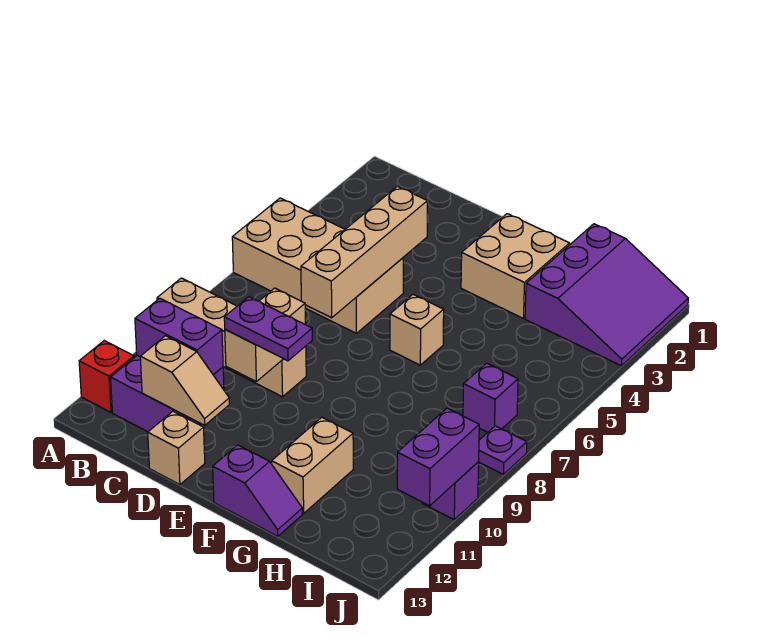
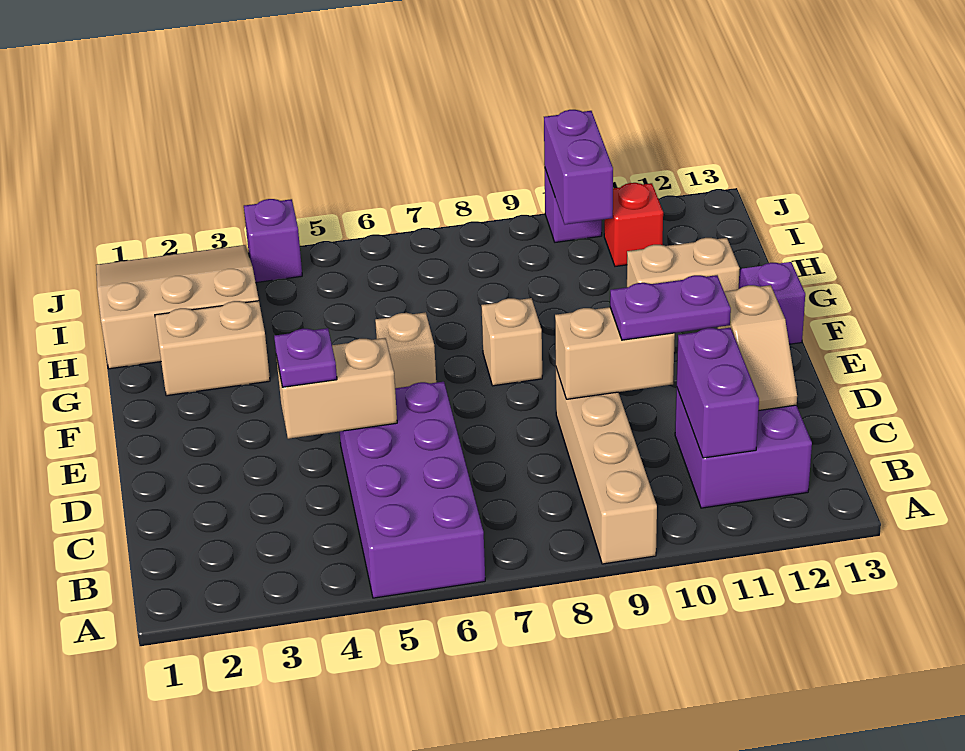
tan 2x4 brick [232,198,403,333] -> purple 2x4 brick [340,382,485,598]
red 1x1 brick [79,341,134,412] -> red 1x1 brick moved to [604,183,663,266]
tan 1x2 slope [140,336,230,425] -> tan 1x2 slope turned to [718,285,797,410]
tan 1x4 brick [301,186,427,318] -> tan 1x2 brick [276,338,397,439]
purple 1x2 plate [224,297,312,361] -> purple 1x2 plate turned to [610,275,731,340]
tan 1x1 brick [148,411,205,485] -> tan 1x1 brick moved to [481,298,542,386]
tan 2x2 brick [461,214,570,318] -> tan 1x2 brick [155,301,270,396]
purple 3x3 slope [525,224,688,366] -> tan 3x3 slope [96,245,259,369]
purple 1x1 brick [463,363,518,432] -> purple 1x1 brick moved to [244,199,302,282]
purple 1x1 plate [478,426,527,474] -> purple 1x1 plate moved to [274,328,337,387]
purple 1x2 brick [397,408,479,506] -> purple 1x2 brick turned to [544,110,613,225]

